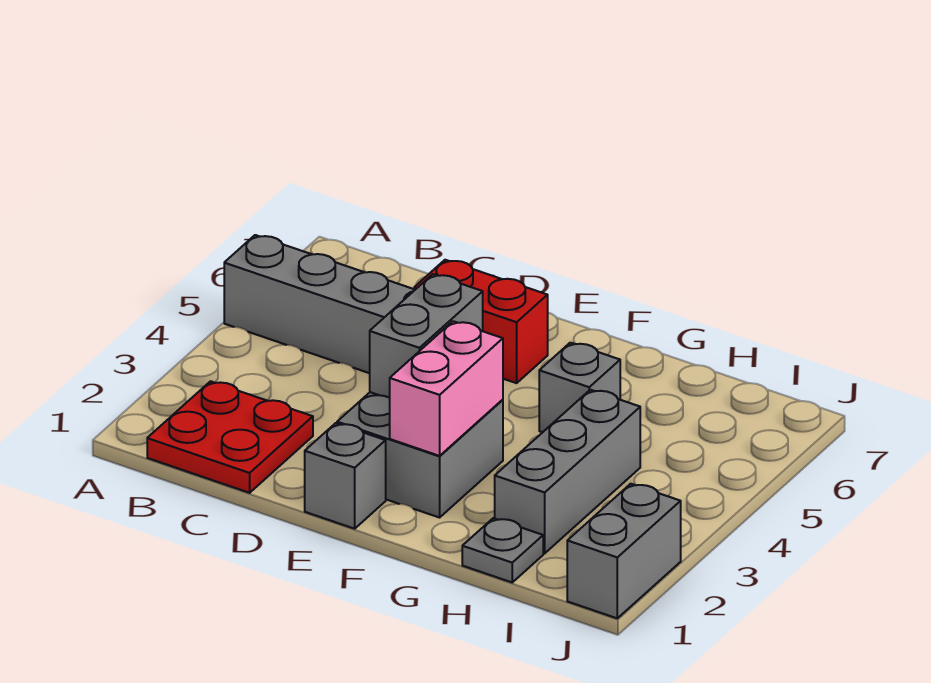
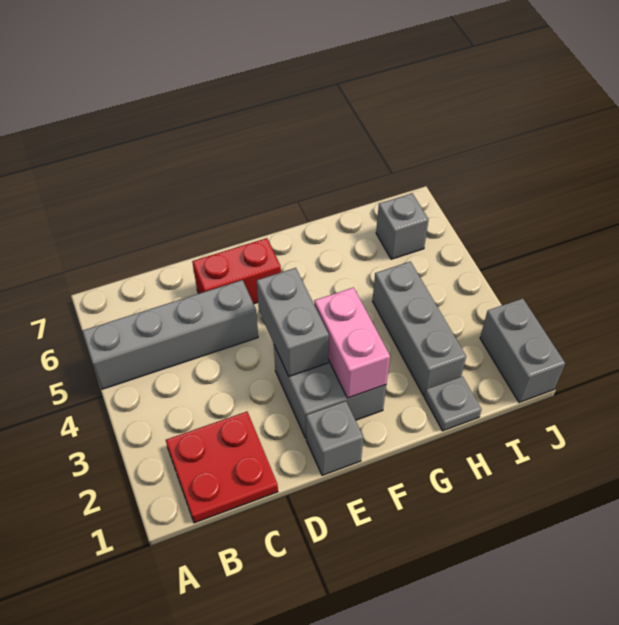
grey 1x1 brick [539,343,620,432] -> grey 1x1 brick moved to [376,193,429,259]

